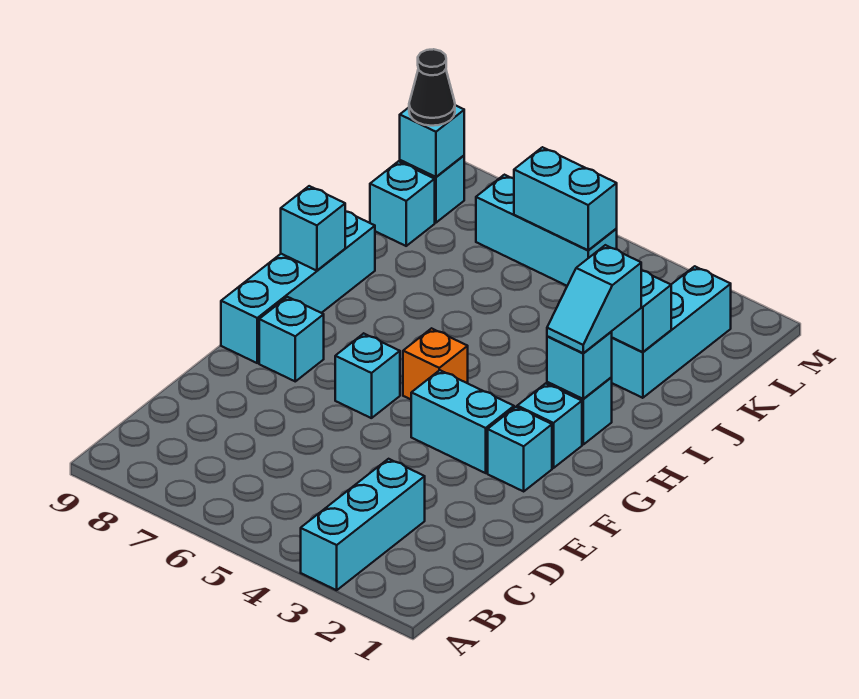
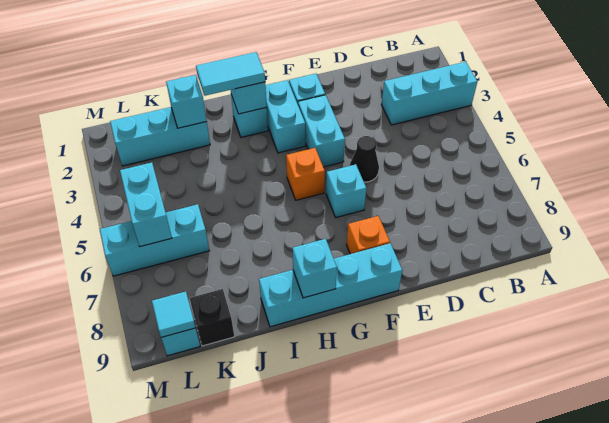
cyan 1x1 brick [259,297,324,381] -> orange 1x1 brick [346,216,390,254]
cyan 1x1 brick [517,383,582,468] -> cyan 1x2 brick [265,80,305,153]
cyan 1x2 slope [547,245,641,353] -> cyan 1x2 tile [196,52,265,96]
cyan 1x1 brick [370,161,435,246] -> black 1x1 brick [190,289,234,346]
cyan 1x3 brick [476,175,617,286] -> cyan 1x3 brick turned to [100,204,209,276]
cyan 1x1 brick [400,105,464,177] -> cyan 1x1 tile [152,292,196,337]
black 1x1 cone [409,49,455,126] -> black 1x1 cone moved to [350,136,379,182]

